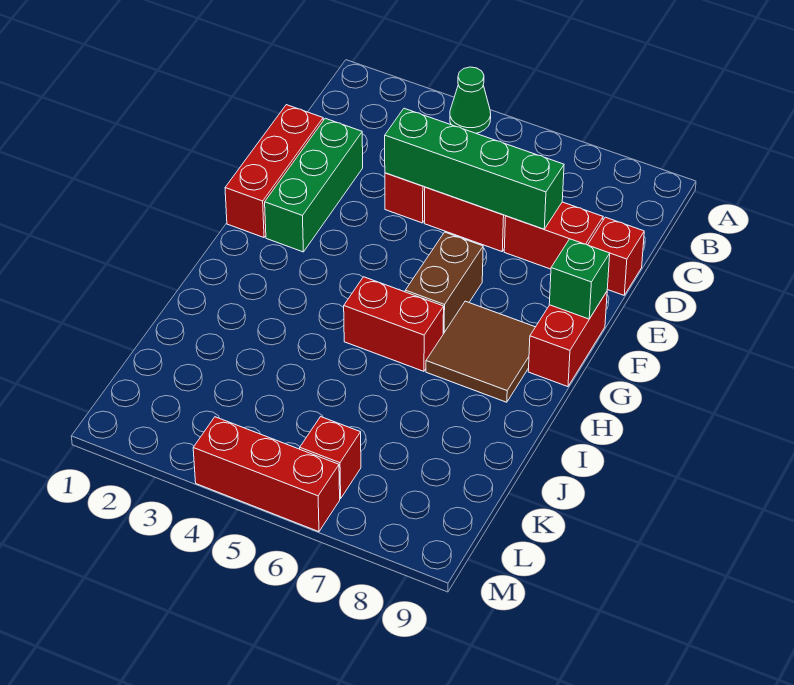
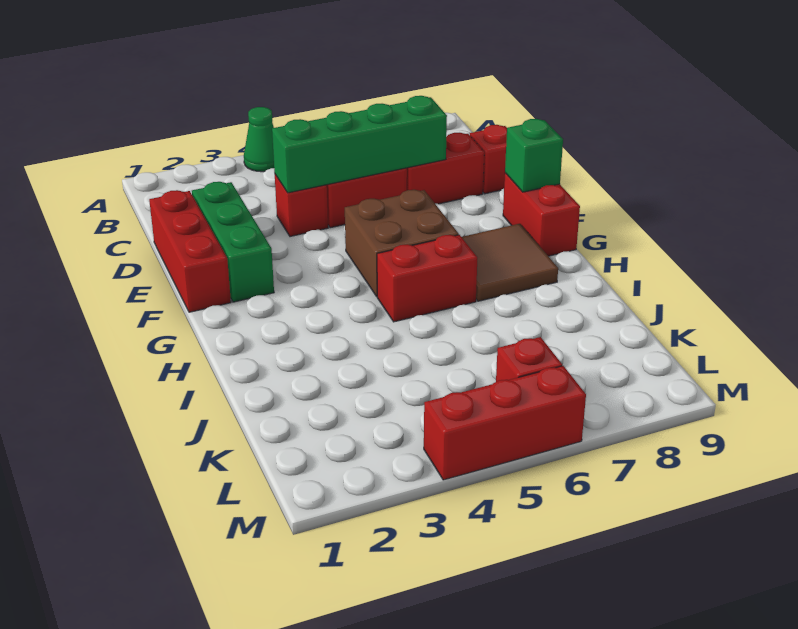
brown 1x2 brick [405,232,483,334] -> brown 2x2 brick [345,190,459,296]

